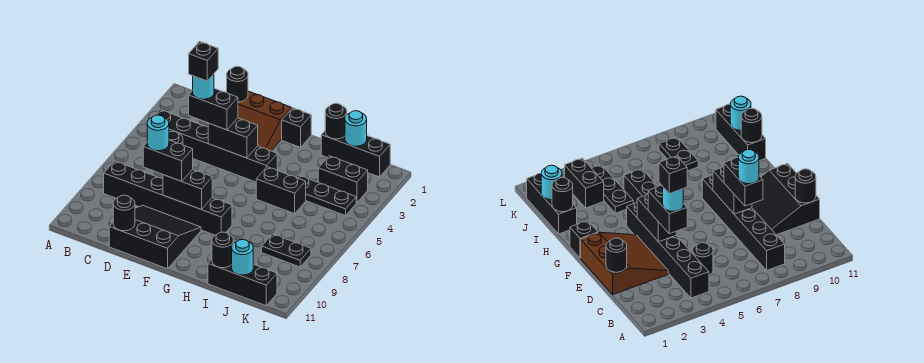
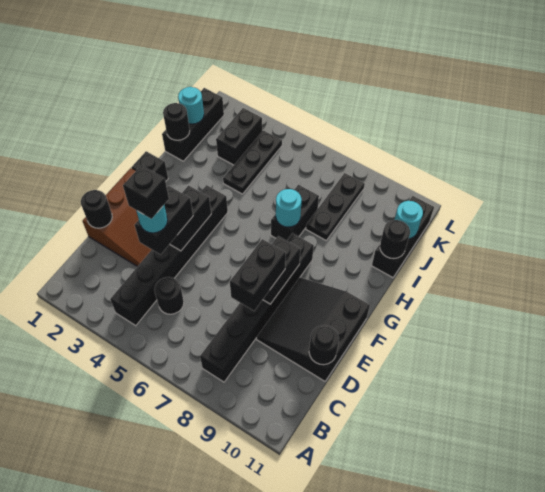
cyan 1x1 round brick [147,115,169,151] -> cyan 1x1 round brick moved to [276,189,302,227]
black 1x2 brick [256,167,306,214] -> black 1x2 brick moved to [271,185,319,241]
black 1x2 plate [262,234,311,267] -> black 1x3 plate [306,173,365,240]

